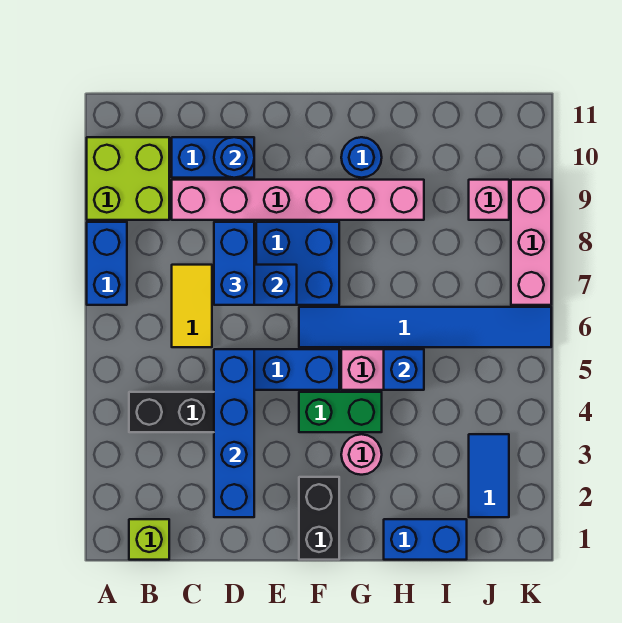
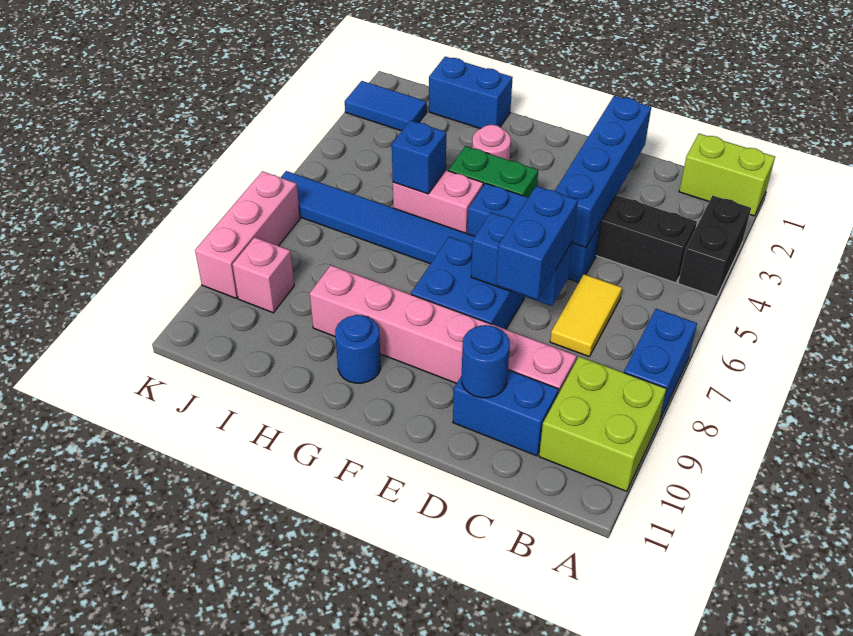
lime 1x1 brick [129,519,169,560] -> lime 1x2 brick [679,134,775,216]
black 1x2 brick [299,477,339,560] -> black 1x2 brick moved to [678,196,751,297]
blue 1x2 tile [469,434,509,517] -> blue 1x2 tile turned to [345,81,427,131]

